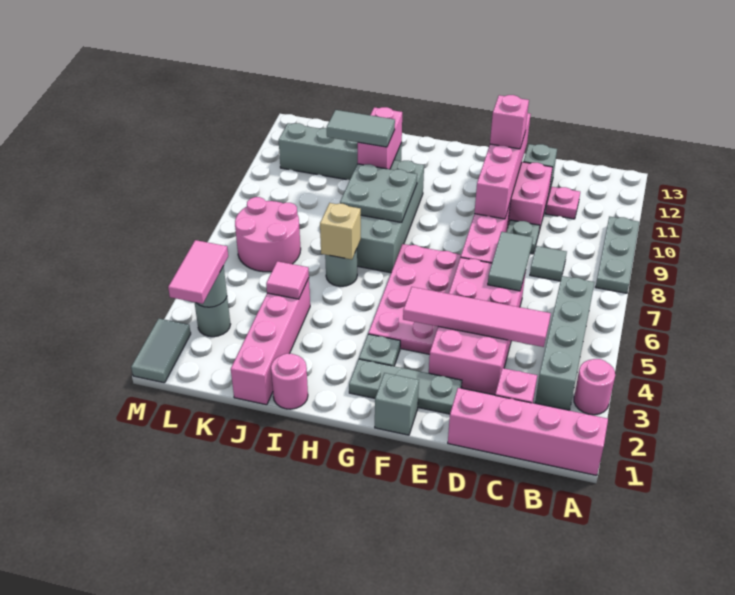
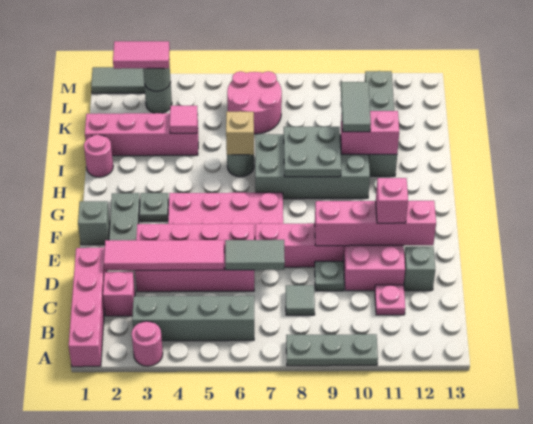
pink 1x4 tile [403,287,551,347] -> pink 1x4 tile turned to [104,240,224,270]

